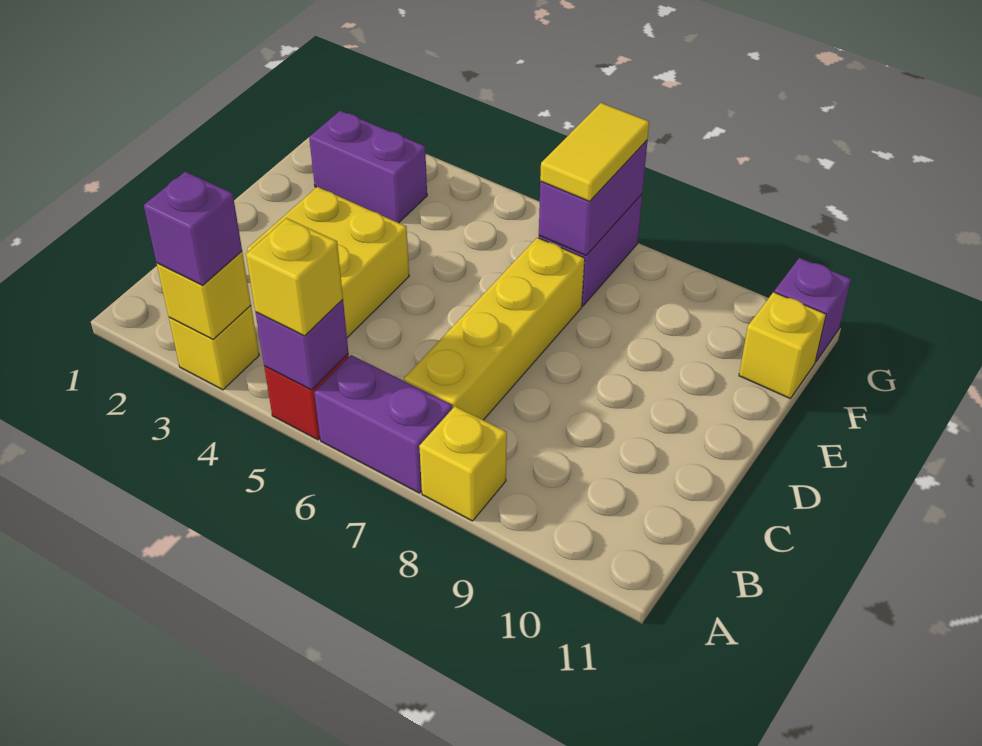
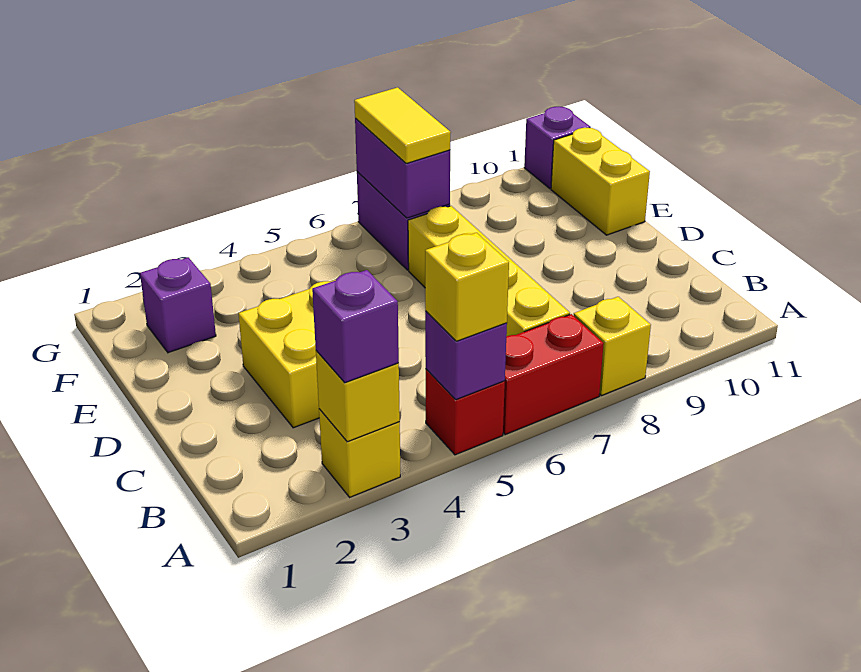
purple 1x2 brick [314,355,452,493] -> red 1x2 brick [503,314,604,434]
purple 1x2 brick [309,111,427,223] -> purple 1x1 brick [140,257,216,353]
yellow 1x1 brick [739,292,826,398] -> yellow 1x2 brick [551,128,650,235]

